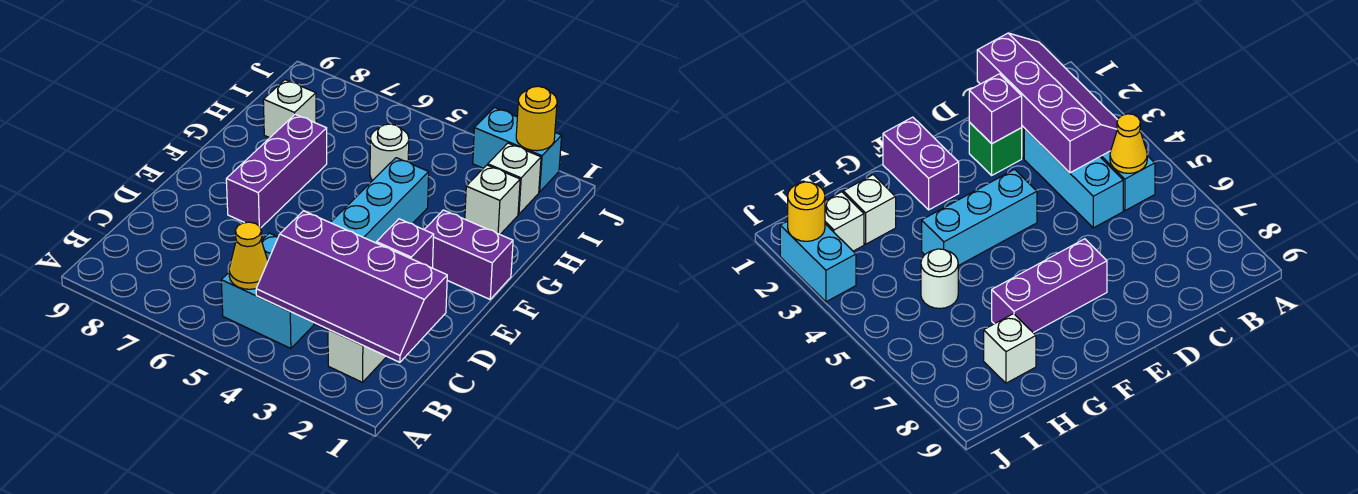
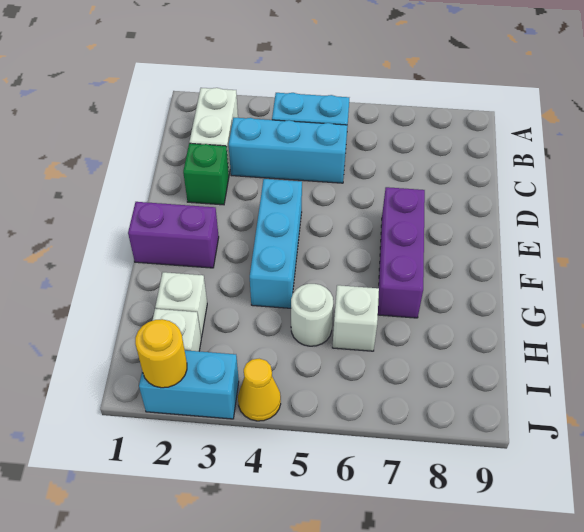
purple 2x4 slope [256,211,447,362] -> none
yellow 1x1 cone [229,222,268,289] -> yellow 1x1 cone moved to [238,359,281,421]
purple 1x1 brick [376,219,434,268] -> none
white 1x1 brick [263,80,316,138] -> white 1x1 brick moved to [332,285,379,351]

